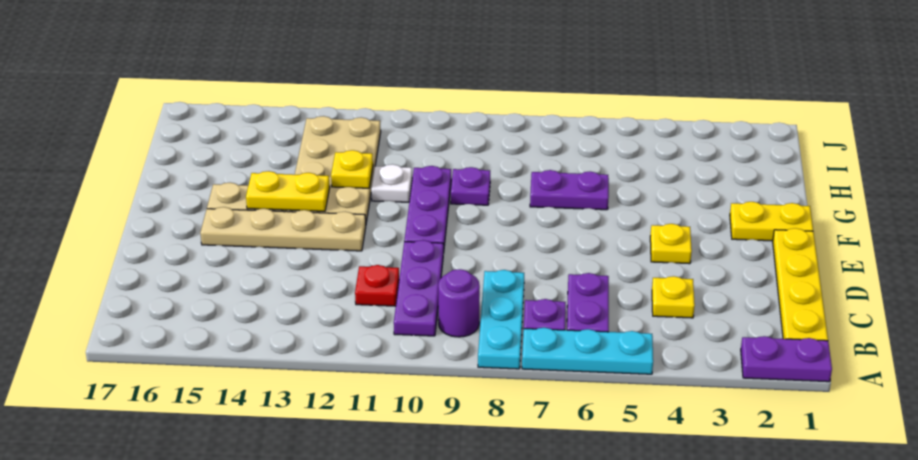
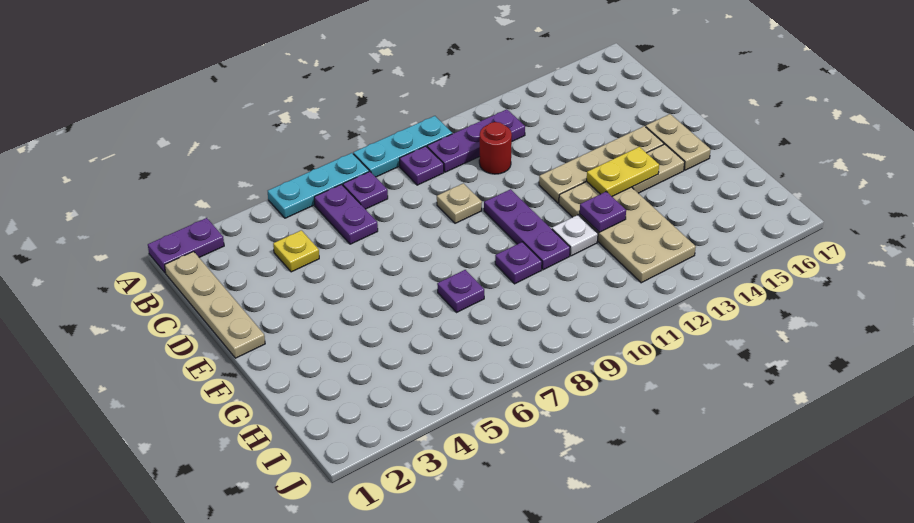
cyan 1x3 plate [478,270,524,369] -> cyan 1x3 plate turned to [353,116,452,177]
yellow 1x4 plate [773,228,828,341] -> tan 1x4 plate [165,251,265,358]
purple 1x1 round brick [438,269,480,337] -> purple 1x1 plate [399,146,444,185]
purple 1x3 plate [394,240,443,336] -> purple 1x3 plate turned to [427,109,525,172]
red 1x1 plate [355,265,399,306] -> red 1x1 round brick [479,122,512,174]
none -> tan 1x1 plate [437,183,482,223]
yellow 1x1 plate [650,224,692,264] -> none
none -> tan 1x2 plate [646,114,711,170]
yellow 1x2 plate [730,202,813,241] -> none
purple 1x2 plate [530,170,609,210] -> purple 1x1 plate [437,270,484,312]
yellow 1x1 plate [331,150,373,188] -> purple 1x1 plate [580,192,626,232]

